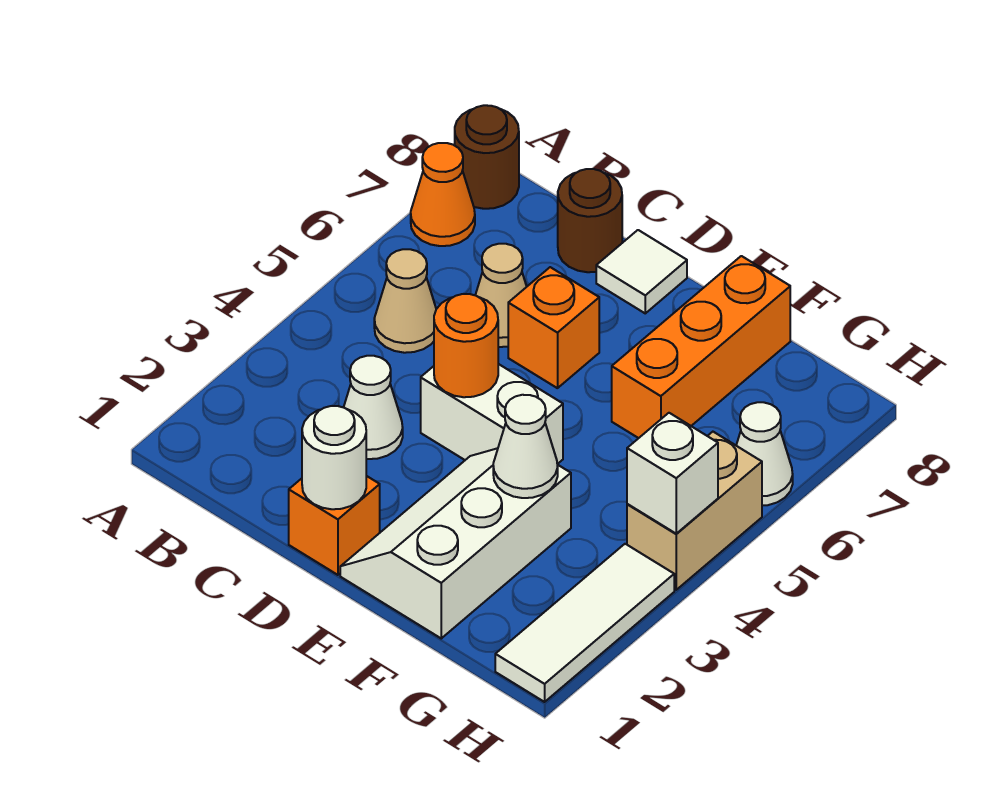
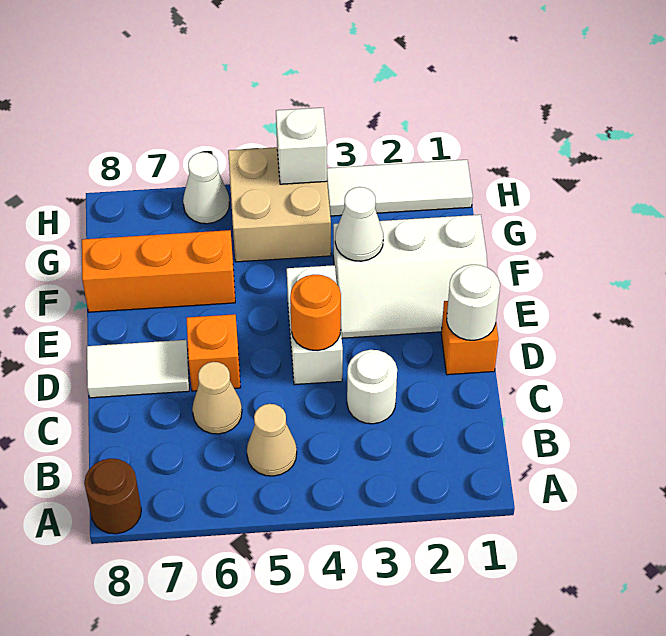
orange 1x1 cone [411,143,475,246] -> none
white 1x1 cone [344,356,403,459] -> white 1x1 round brick [347,350,397,424]
brown 1x1 round brick [558,169,622,272] -> none
white 1x1 tile [596,230,687,313] -> white 1x2 tile [87,340,189,398]
tan 1x2 brick [627,432,762,590] -> tan 2x2 brick [228,147,331,262]

